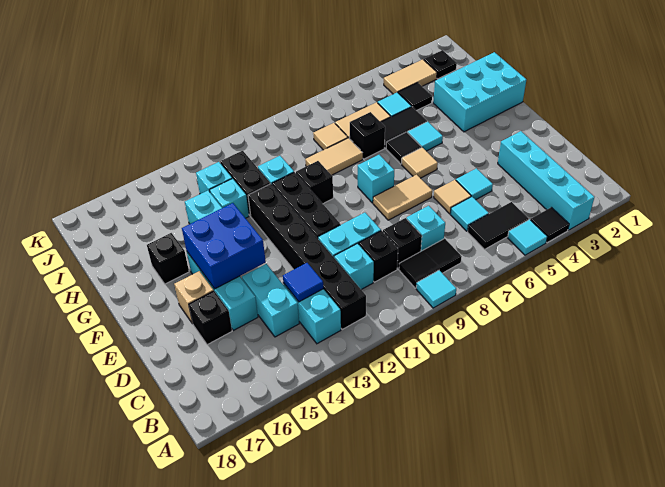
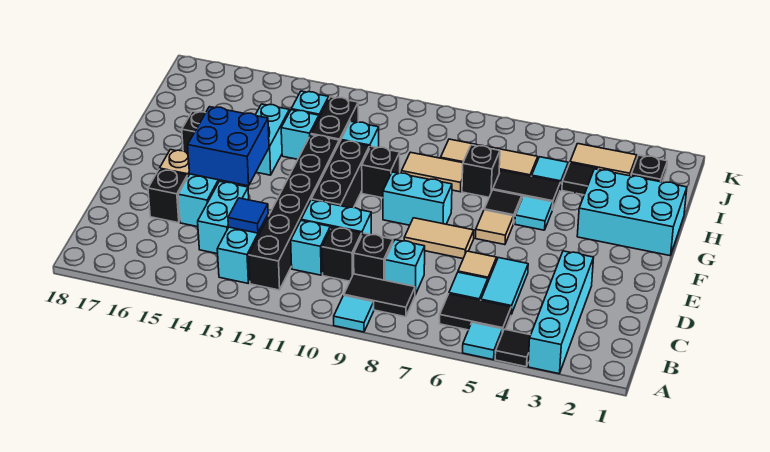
cyan 1x1 tile [456,168,493,200] -> cyan 1x2 tile [481,258,528,314]
cyan 1x1 brick [358,155,394,203] -> cyan 1x2 brick [383,172,452,225]

